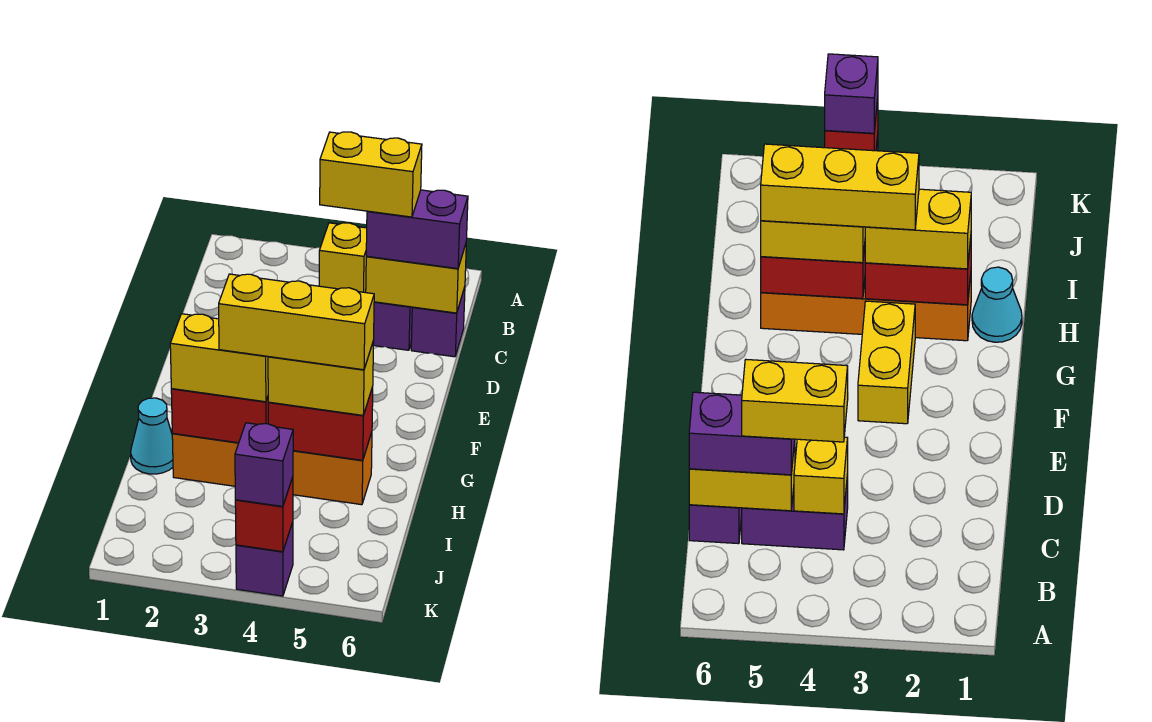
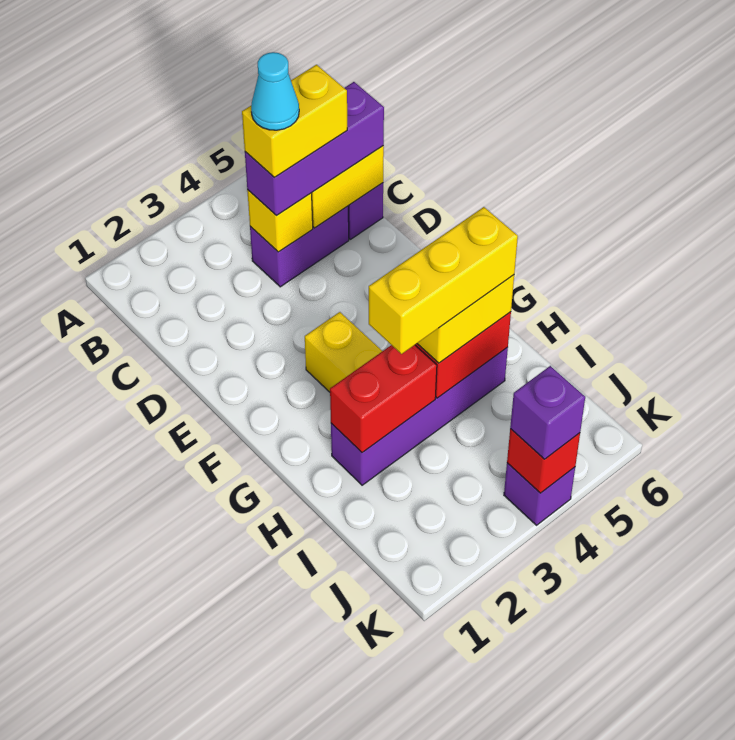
purple 1x2 brick [366,190,468,269] -> purple 1x3 brick [245,82,384,216]
cyan 1x1 cone [131,398,173,474] -> cyan 1x1 cone moved to [251,52,299,130]
orange 1x4 brick [172,432,372,505] -> purple 1x4 brick [331,348,508,485]
yellow 1x2 brick [170,314,268,402] -> none

